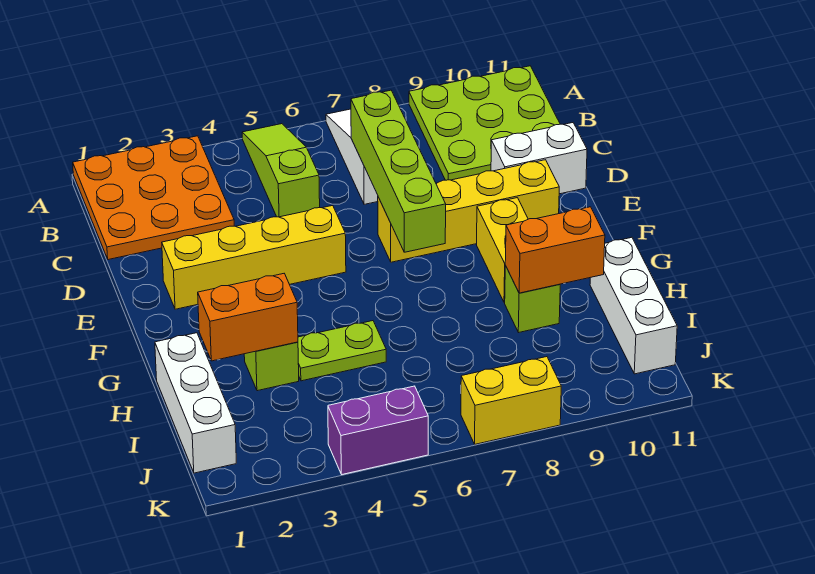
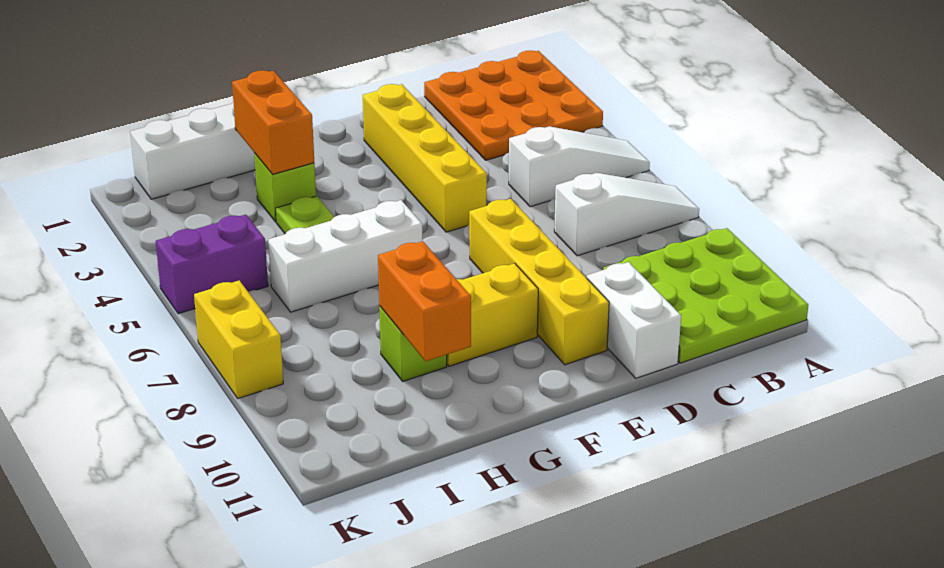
lime 1x3 slope [242,124,320,217] -> white 1x3 slope [509,126,650,207]
lime 1x4 brick [351,90,446,252] -> none
white 1x3 brick [590,237,677,374] -> white 1x3 brick moved to [268,200,422,312]
purple 1x2 brick [328,386,428,474] -> purple 1x2 brick turned to [156,215,268,314]

